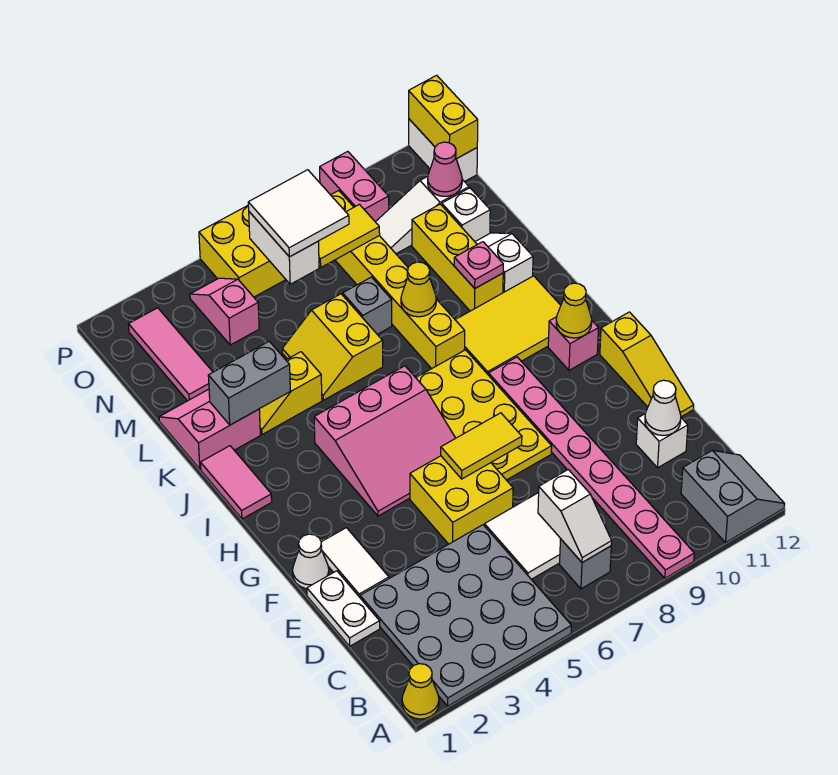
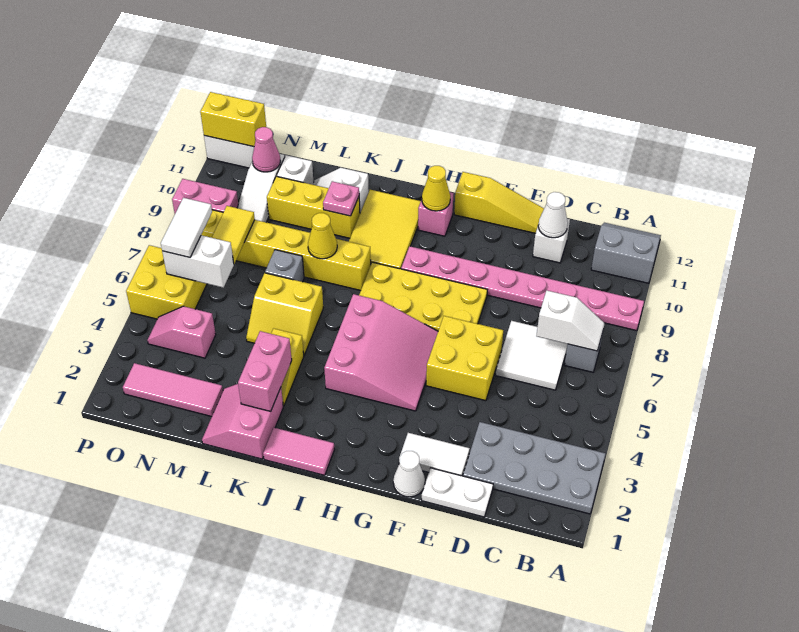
yellow 1x1 cone [402,664,439,719] -> none
grey 4x4 plate [360,525,572,706] -> grey 2x4 plate [463,422,605,514]
yellow 1x2 tile [441,413,522,479] -> none
grey 1x2 brick [208,341,290,425] -> pink 1x2 brick [238,331,292,411]
white 2x2 tile [248,170,349,257] -> white 1x2 tile [161,198,212,257]

